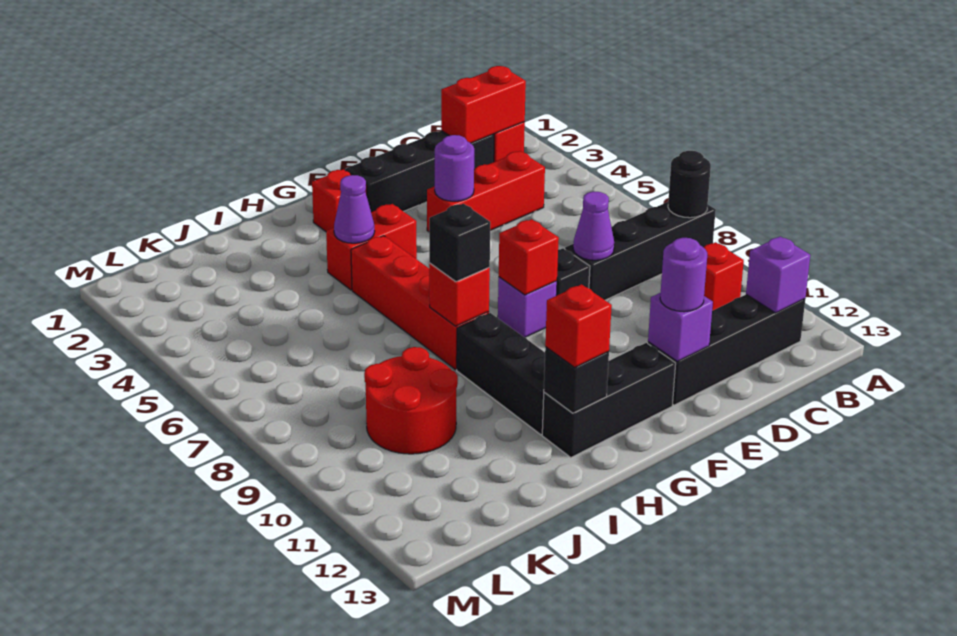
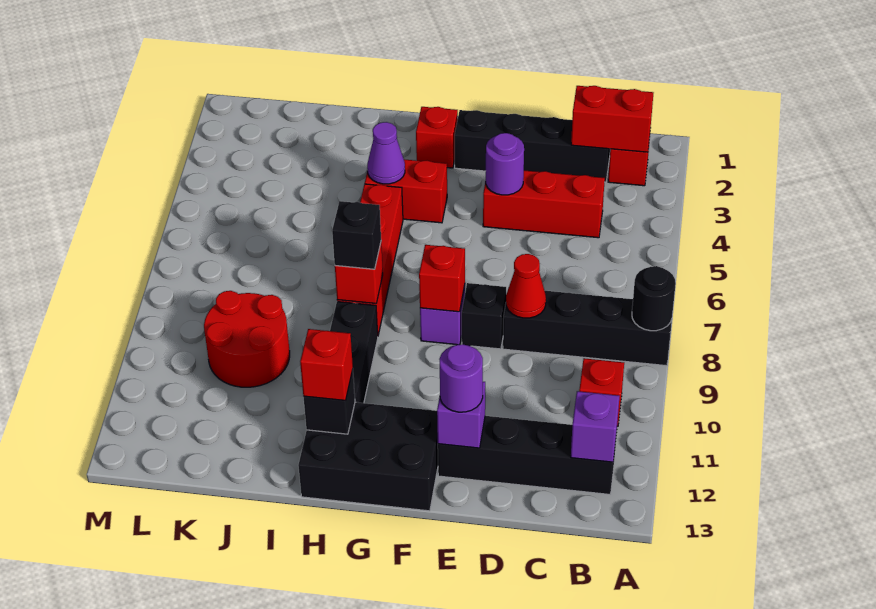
purple 1x1 cone [573,191,614,260] -> red 1x1 cone [506,254,546,318]
black 1x3 brick [542,343,676,458] -> black 2x3 brick [298,402,438,511]

